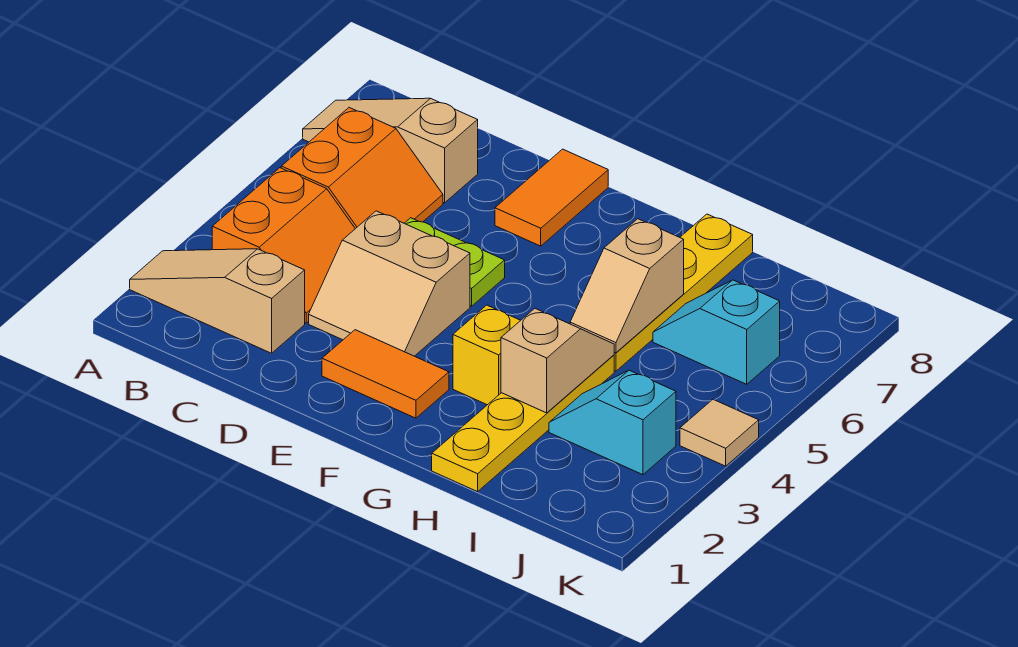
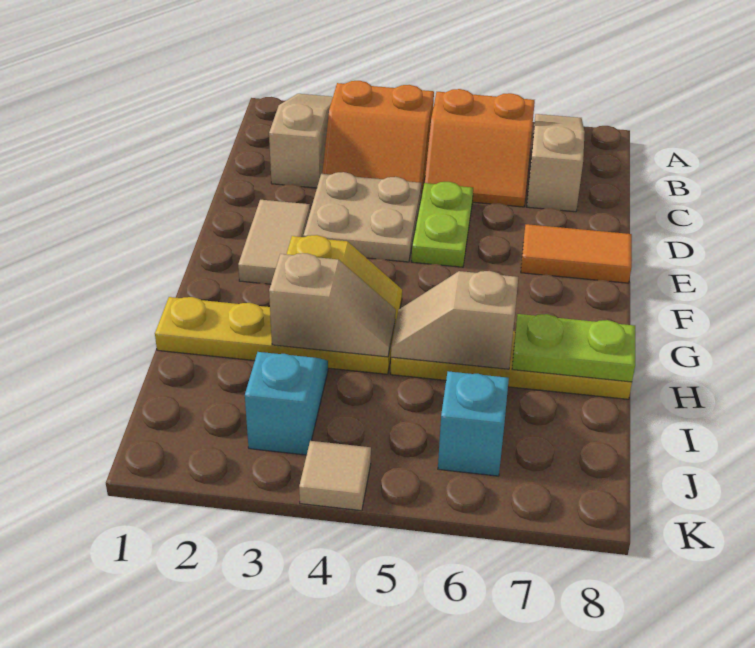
tan 2x2 slope [309,211,470,356] -> tan 2x2 plate [303,172,421,262]
orange 1x2 tile [322,330,449,418] -> tan 1x2 tile [238,200,310,284]
none -> lime 1x2 plate [512,314,635,382]

